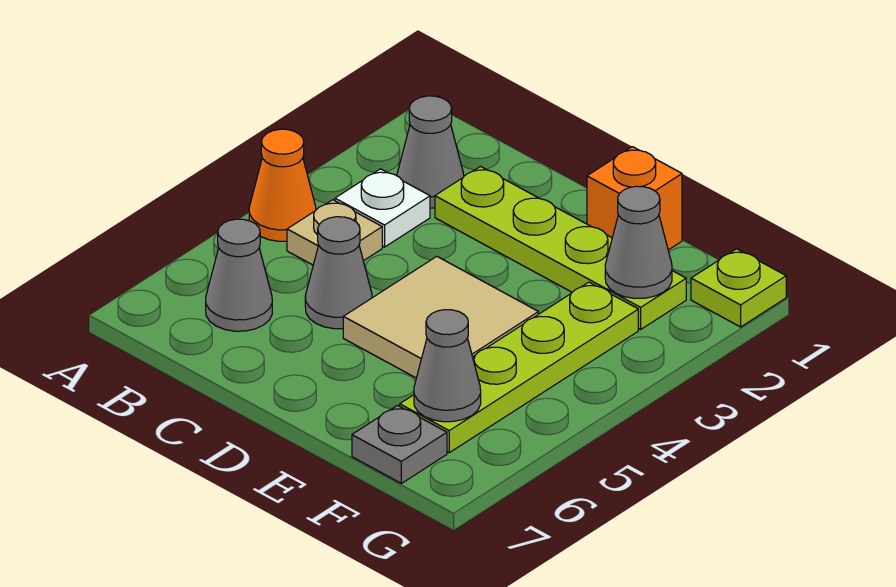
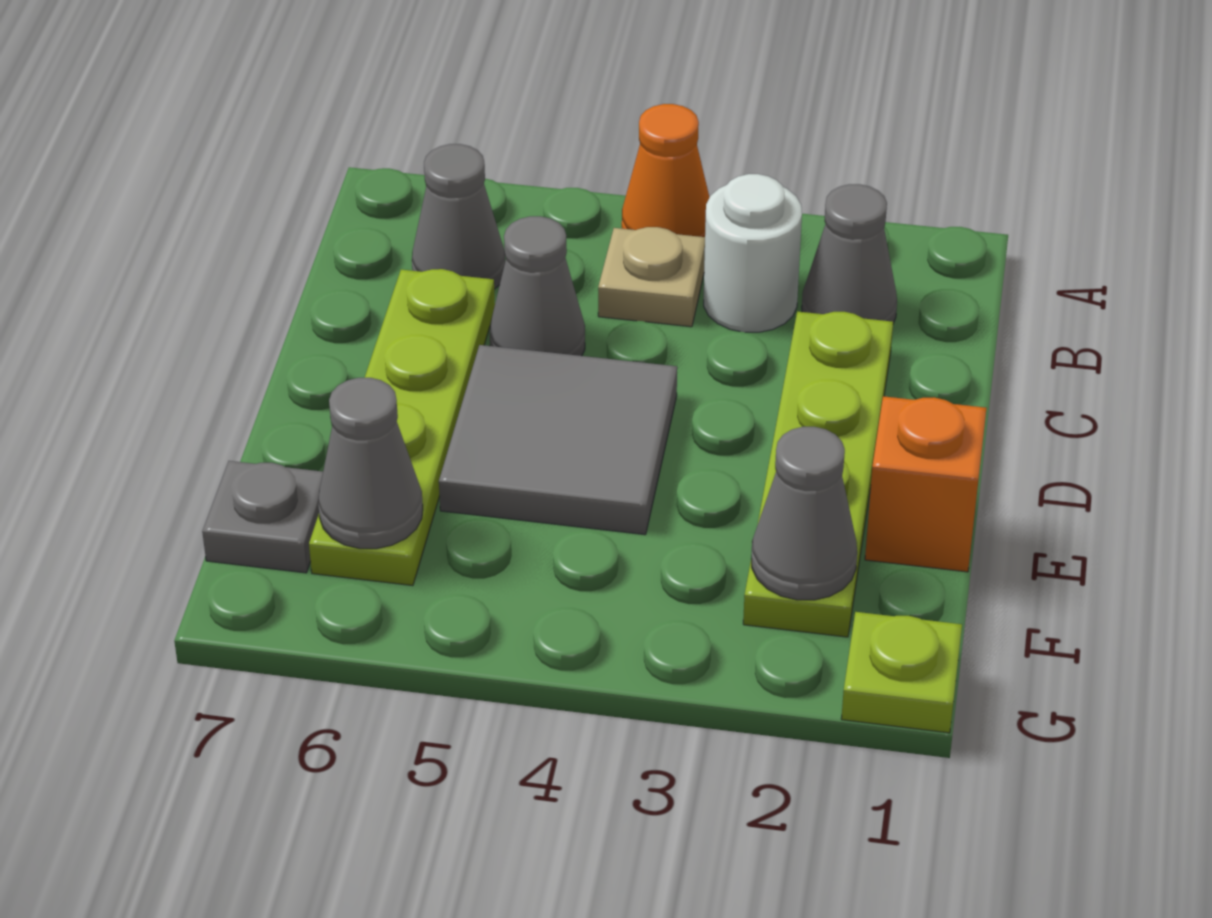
white 1x1 plate [335,169,430,247] -> white 1x1 round brick [704,174,802,332]
tan 2x2 tile [343,256,538,378] -> grey 2x2 tile [439,345,677,535]
lime 1x4 plate [400,282,638,453] -> lime 1x4 plate turned to [309,269,495,586]

